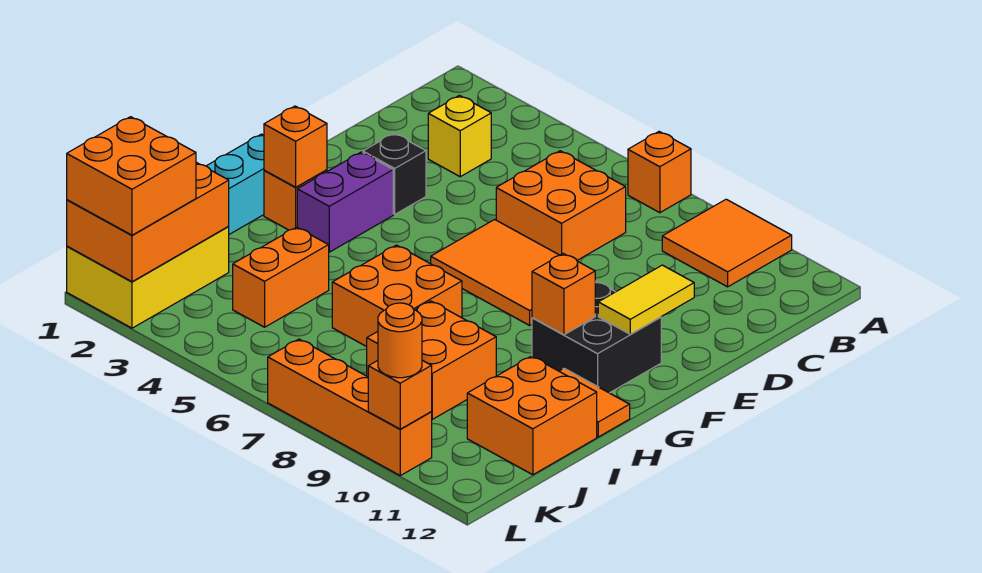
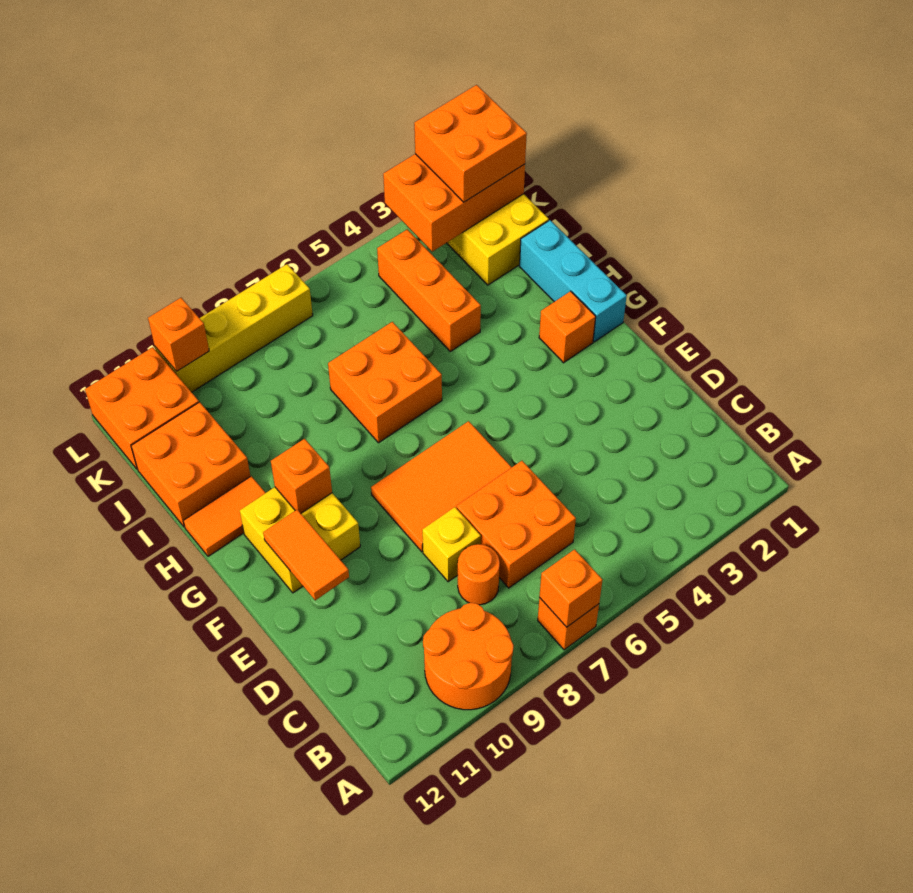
orange 2x2 tile [662,199,792,287] -> orange 2x2 round brick [423,603,513,710]
yellow 1x1 brick [428,96,491,177] -> yellow 1x1 brick moved to [422,507,481,582]
black 1x1 brick [363,133,426,214] -> none
yellow 1x2 tile [598,265,694,334] -> orange 1x2 tile [263,510,349,600]
purple 1x2 brick [297,152,393,252] -> none
black 2x2 brick [532,281,661,393] -> yellow 2x2 brick [240,487,360,593]
orange 1x1 brick [264,106,327,187] -> orange 1x1 brick moved to [539,549,602,627]
orange 1x2 brick [233,227,329,327] -> orange 1x3 brick [377,229,481,351]
orange 2x2 brick [367,301,496,419] -> orange 2x2 brick moved to [85,347,199,469]
orange 2x3 brick [67,162,229,282] -> orange 2x3 brick turned to [383,154,525,252]
orange 1x4 brick [268,339,432,476] -> yellow 1x4 brick [155,264,313,392]
orange 1x1 round brick [378,303,422,378] -> orange 1x1 round brick moved to [458,544,500,605]

